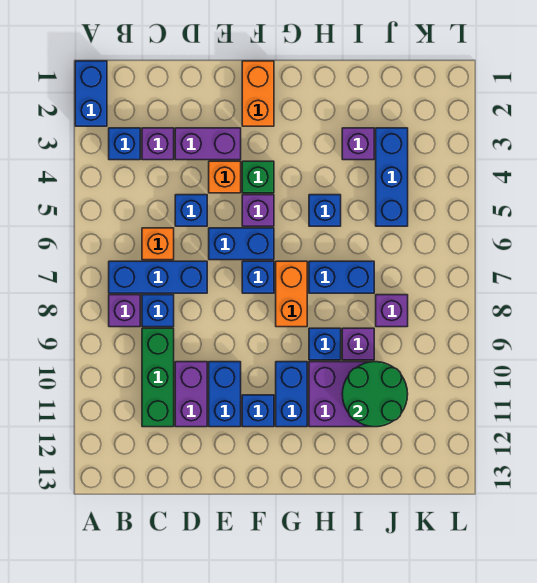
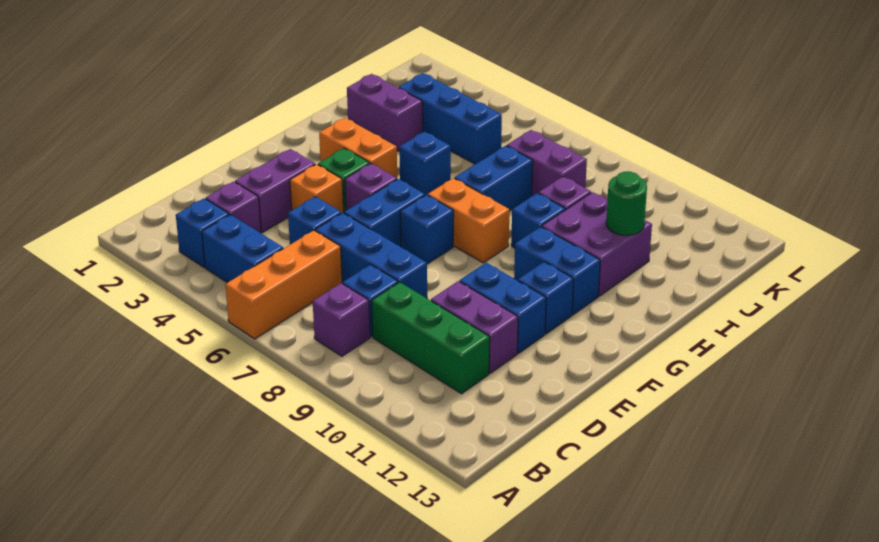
blue 1x2 brick [75,61,107,126] -> blue 1x2 brick moved to [202,215,283,283]
blue 1x3 brick [109,261,207,293] -> blue 1x3 brick turned to [315,213,427,298]
orange 1x1 brick [142,228,174,260] -> orange 1x3 brick [225,230,342,339]
orange 1x2 brick [242,61,274,126] -> orange 1x2 brick moved to [319,118,397,178]
purple 1x1 brick [342,128,374,160] -> purple 1x2 brick [347,74,423,151]
green 2x2 round brick [342,362,408,427] -> green 1x1 round brick [606,172,647,235]
purple 1x1 brick [376,295,408,327] -> purple 1x2 brick [507,130,587,196]

